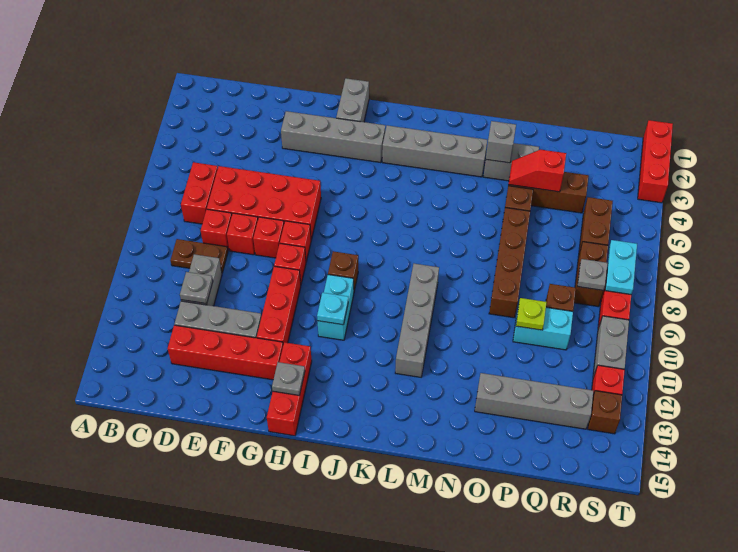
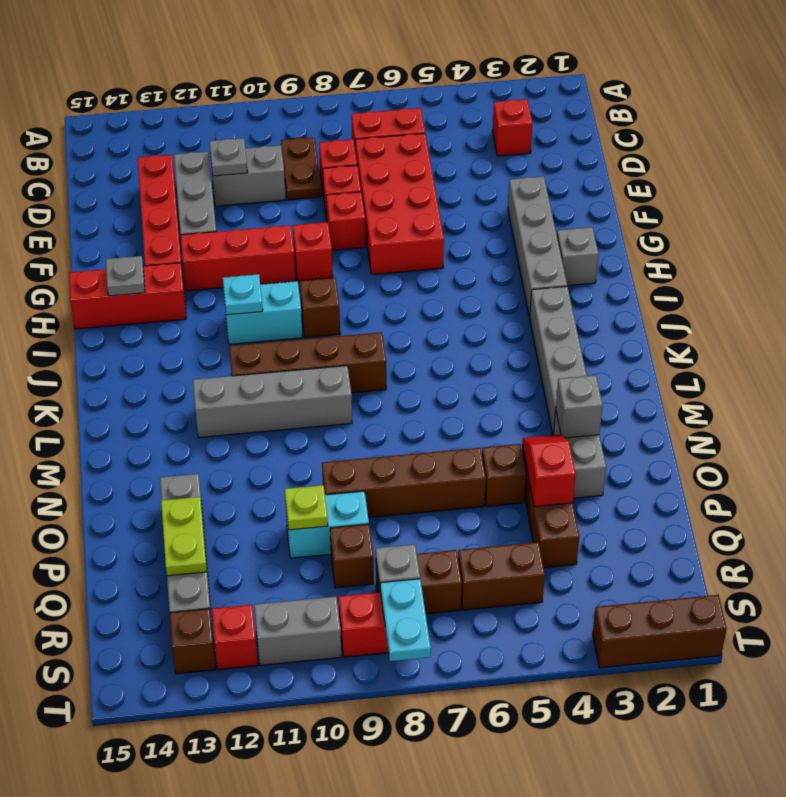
red 1x1 brick [280,221,311,262] -> red 1x1 brick moved to [492,99,533,156]
grey 1x2 brick [336,78,369,122] -> grey 1x1 brick [557,227,598,286]
none -> brown 1x4 brick [229,332,386,393]
cyan 1x2 brick [513,306,573,350] -> cyan 1x2 brick turned to [285,491,369,558]
none -> lime 1x2 plate [161,497,207,576]
cyan 1x2 plate [605,240,637,295] -> cyan 1x2 plate turned to [380,579,431,661]
red 1x3 brick [638,120,673,203] -> brown 1x3 brick [592,595,727,668]

